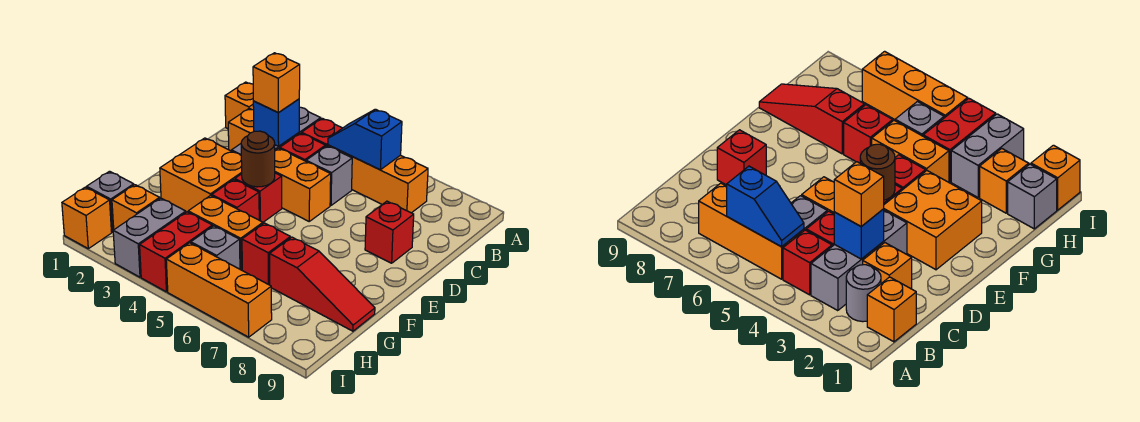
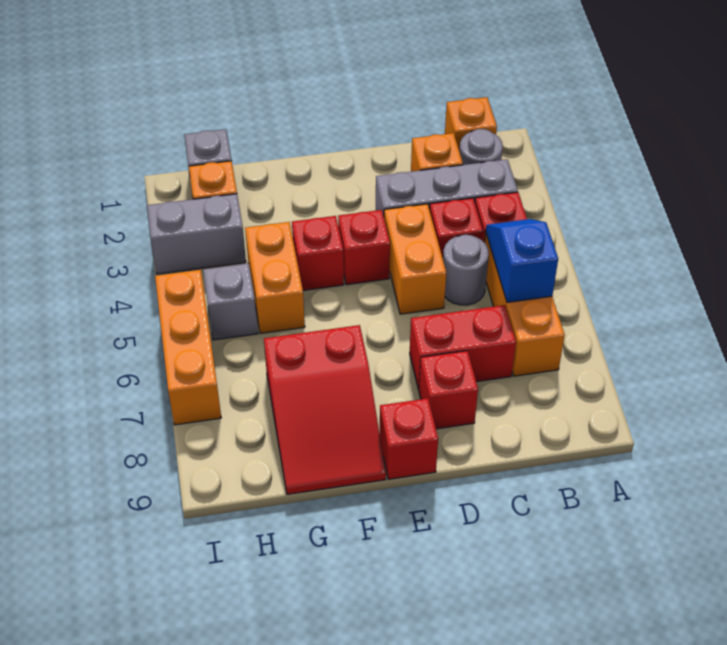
blue 1x1 brick [253,99,299,146] -> none
orange 1x1 brick [253,53,300,113] -> none
grey 1x1 brick [306,146,352,205] -> grey 1x1 round brick [443,235,489,305]
orange 2x2 brick [160,138,242,212] -> none
brown 1x1 round brick [241,131,275,187] -> none
red 1x1 brick [242,223,290,285] -> red 1x1 brick moved to [380,398,438,479]
red 1x3 slope [270,237,375,331] -> red 2x3 slope [264,325,386,494]
red 1x2 brick [140,212,212,292] -> red 1x2 brick moved to [410,305,516,390]
orange 1x1 brick [62,187,112,249] -> none

